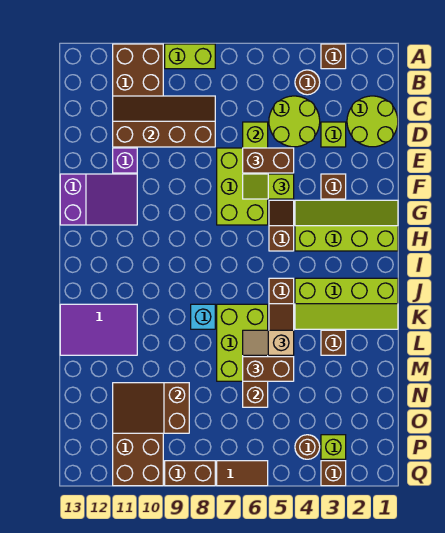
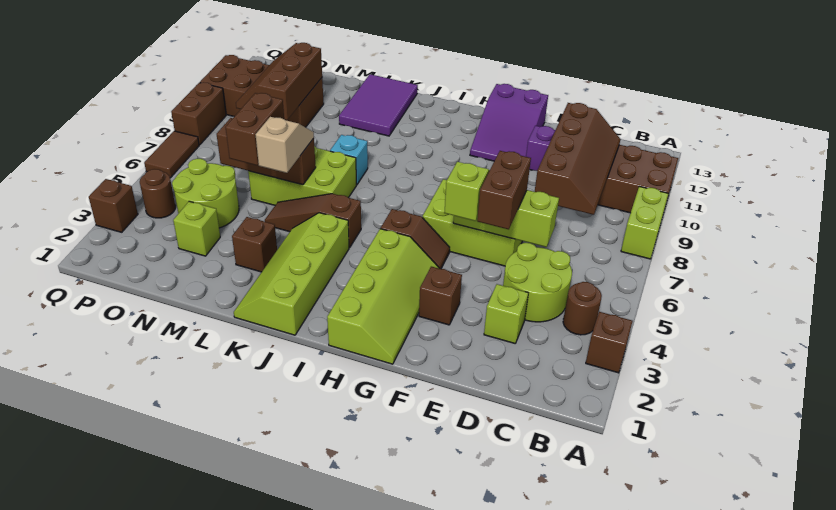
lime 2x2 round brick [347,96,398,147] -> lime 2x2 round brick moved to [172,159,239,228]
brown 2x3 slope [113,383,189,433] -> brown 2x3 slope turned to [236,43,322,120]
lime 1x1 brick [321,435,346,459] -> lime 1x1 brick moved to [173,201,220,256]

